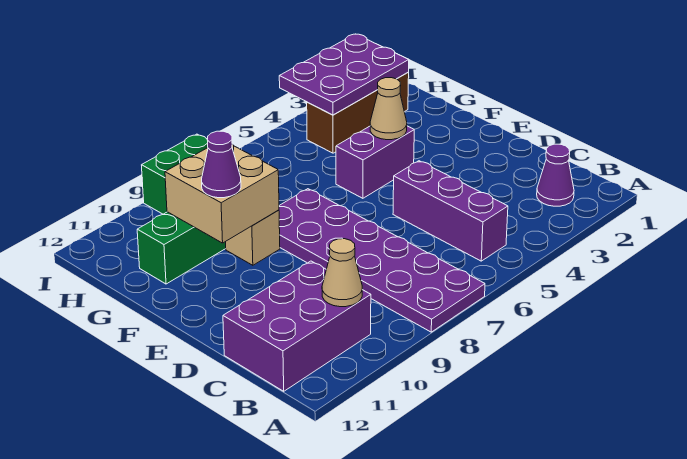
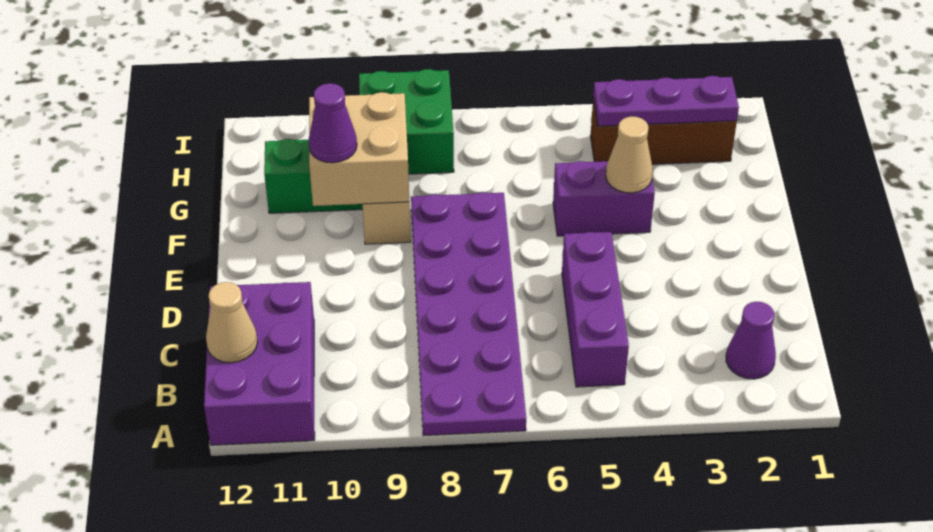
purple 2x3 brick [223,261,371,391] -> purple 2x3 brick turned to [204,282,315,445]
tan 1x1 cone [322,239,362,307] -> tan 1x1 cone moved to [206,282,257,363]
purple 2x3 plate [279,34,409,115] -> purple 1x3 plate [593,76,739,126]

